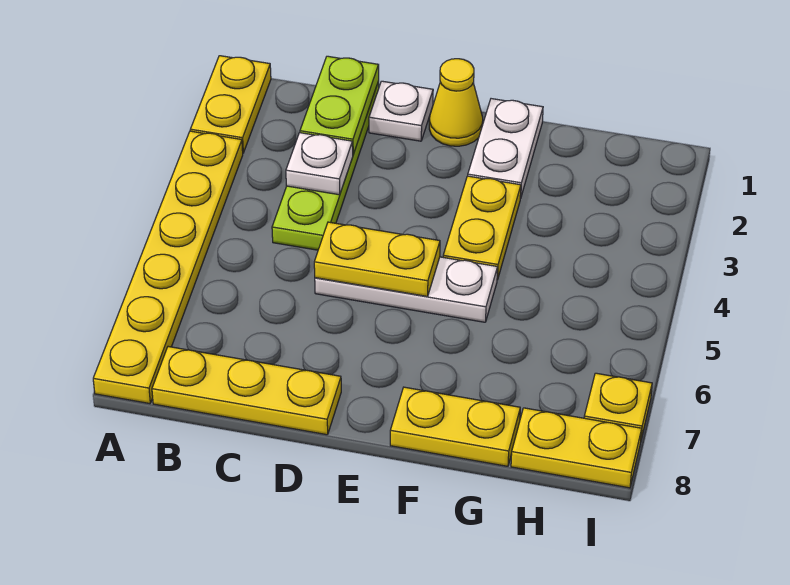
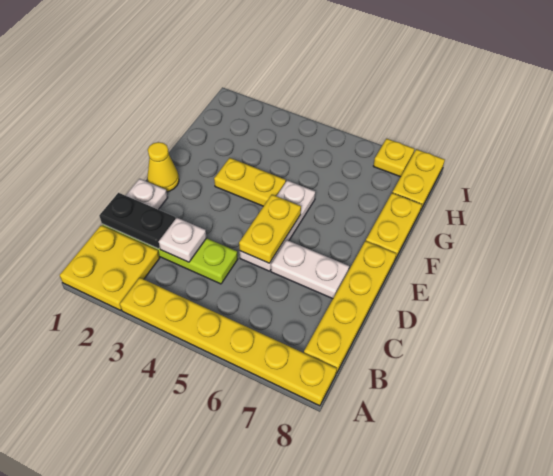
yellow 1x2 plate [190,56,271,153] -> yellow 2x2 plate [60,225,160,310]
yellow 1x3 plate [152,347,341,435] -> yellow 1x4 plate [304,241,396,373]
lime 1x2 plate [300,56,379,154] -> black 1x2 plate [99,193,176,249]
white 1x2 plate [468,99,543,198] -> white 1x2 plate moved to [271,240,349,299]

